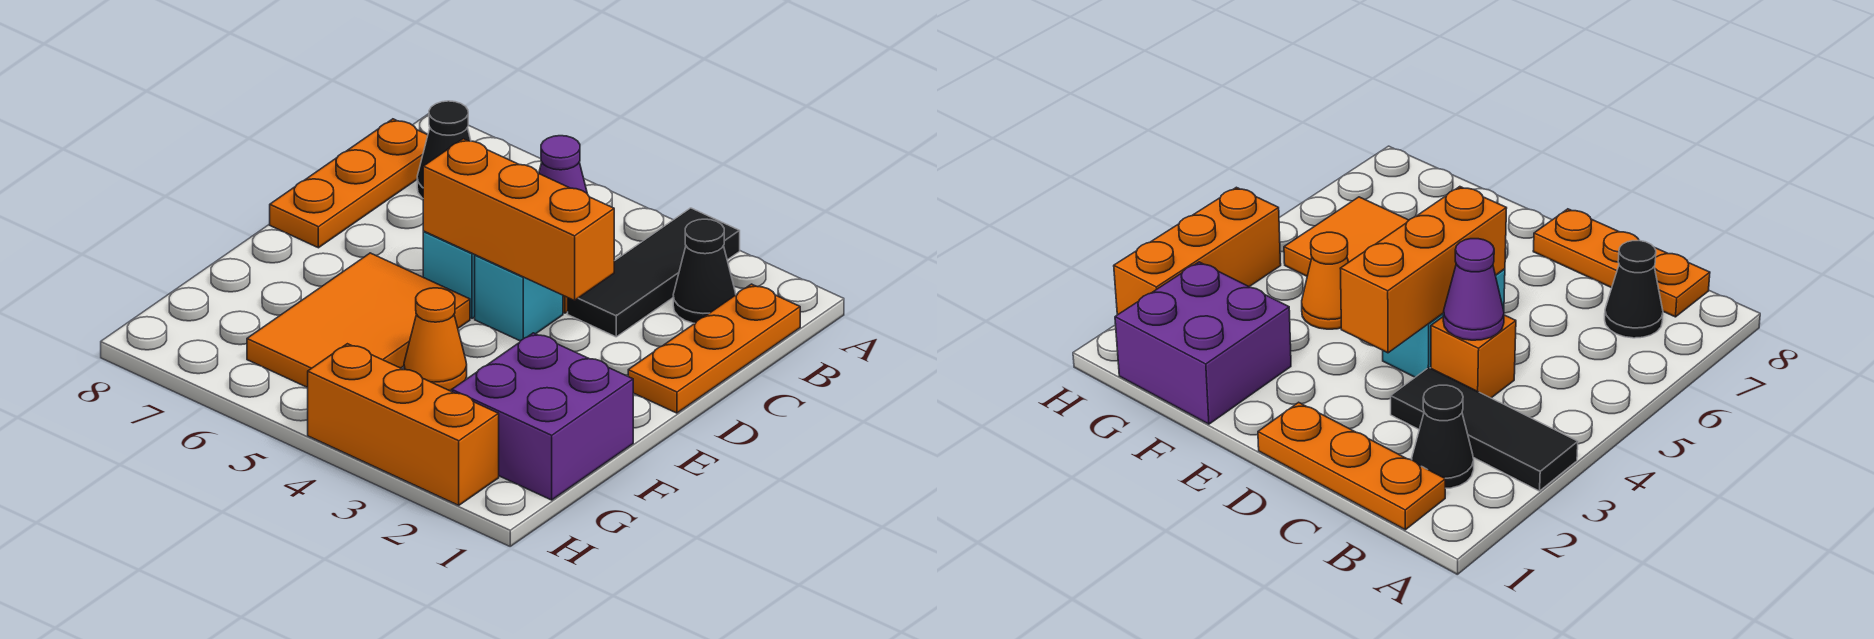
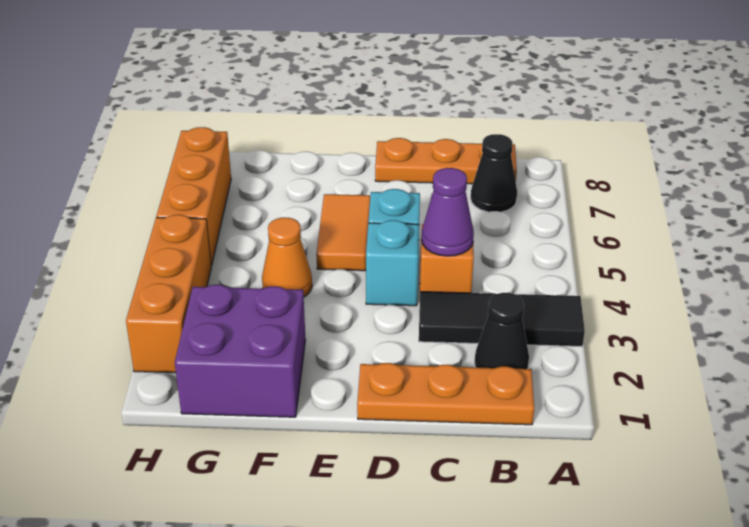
orange 1x3 brick [423,139,614,300] -> orange 1x3 brick moved to [157,127,231,266]
orange 2x3 tile [247,253,470,388] -> orange 1x2 tile [316,194,370,271]

